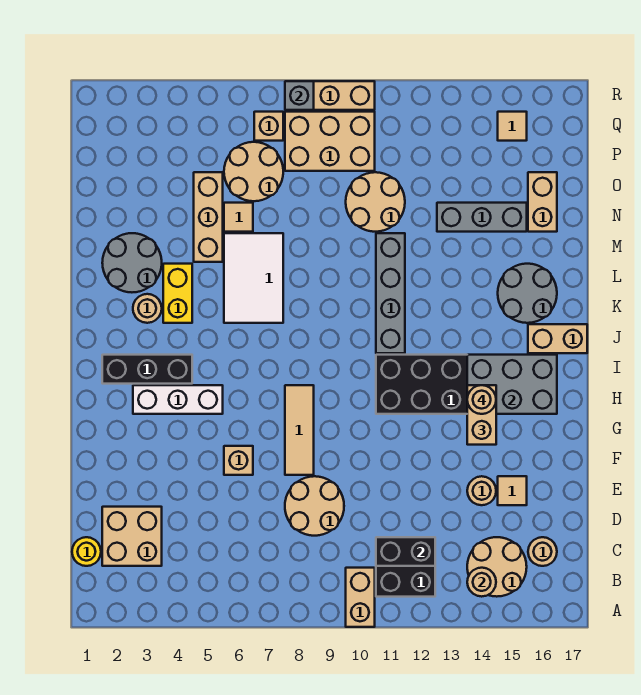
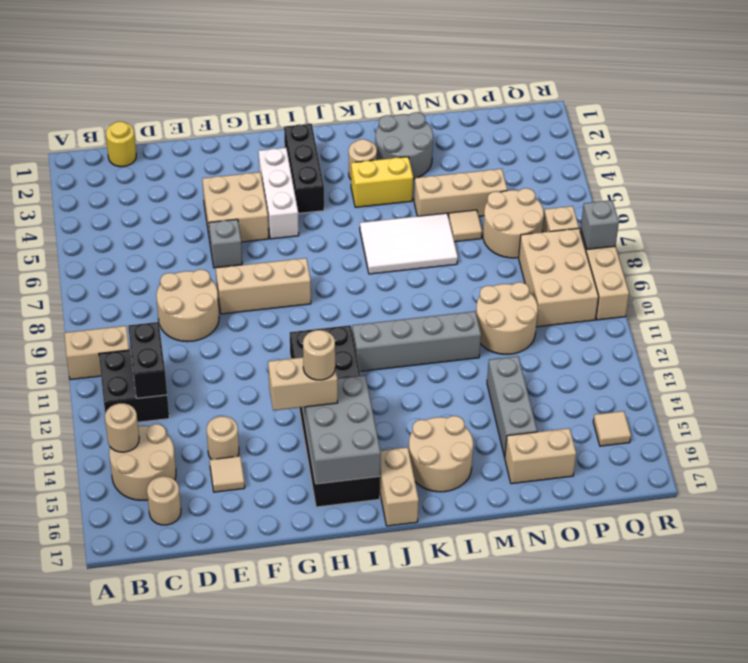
tan 2x2 brick [102,507,162,566] -> tan 2x2 brick moved to [202,172,269,242]
tan 1x1 brick [224,446,253,475] -> grey 1x1 brick [209,219,242,268]
tan 1x3 tile [285,385,314,475] -> tan 1x3 brick [216,258,311,314]
grey 2x2 round brick [498,264,557,323] -> tan 2x2 round brick [409,416,473,492]

